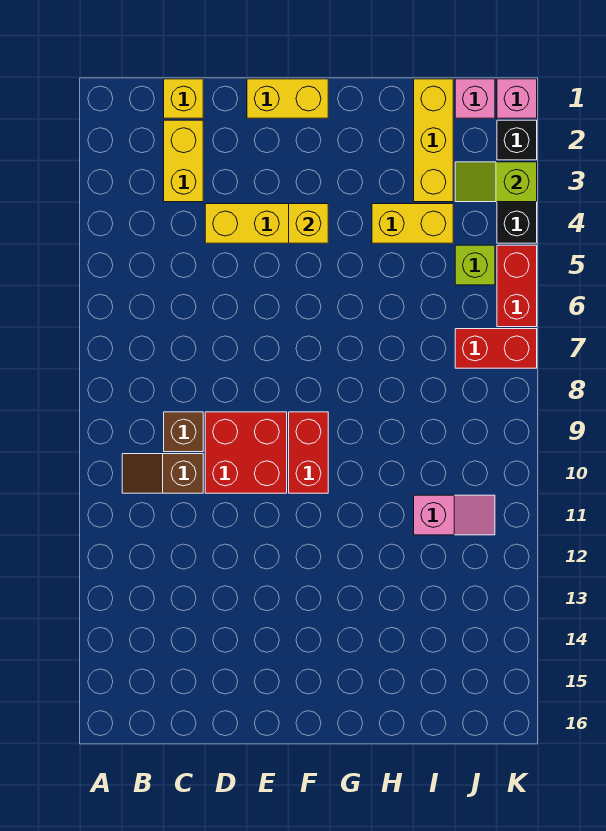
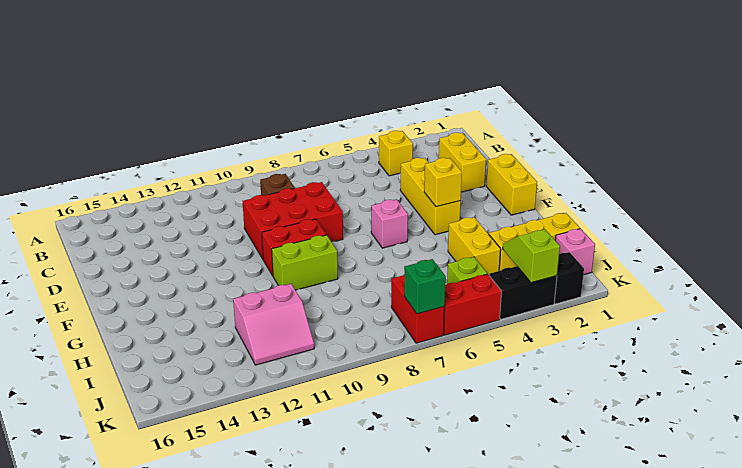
brown 1x2 slope [122,454,203,493] -> none
yellow 1x1 brick [164,79,203,118] -> yellow 1x1 brick moved to [379,131,413,176]
yellow 1x2 brick [164,120,203,202] -> yellow 1x2 brick turned to [439,133,486,192]
red 2x2 brick [205,412,287,493] -> red 2x3 brick [243,182,343,259]
none -> lime 1x2 brick [272,235,338,290]
pink 1x2 slope [414,495,495,535] -> pink 2x2 slope [233,284,314,365]
pink 1x1 brick [497,79,537,118] -> pink 1x1 brick moved to [371,199,408,248]
none -> green 1x1 brick [404,259,446,314]

